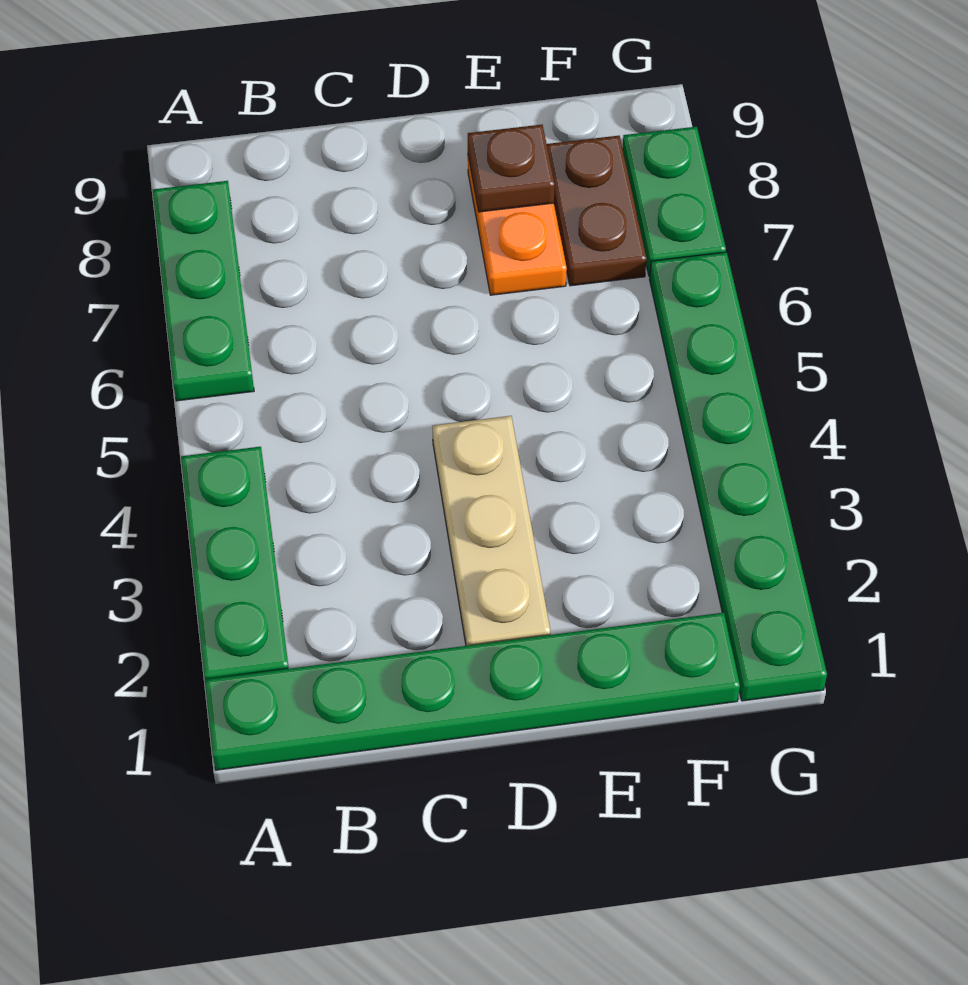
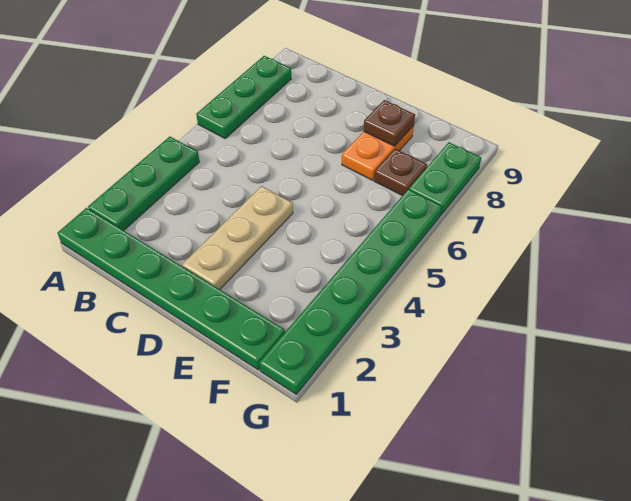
brown 1x2 plate [547,136,647,286] -> brown 1x1 plate [374,149,427,196]

